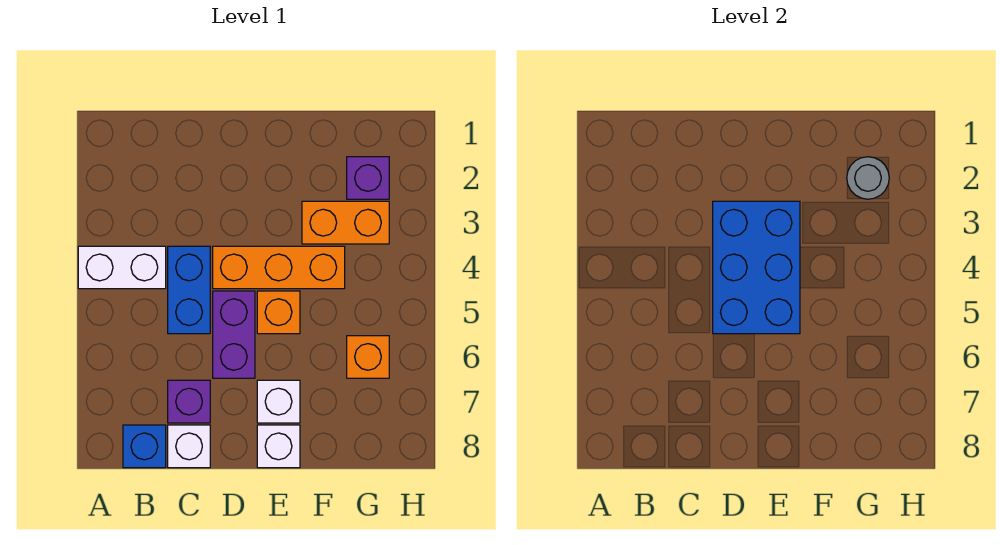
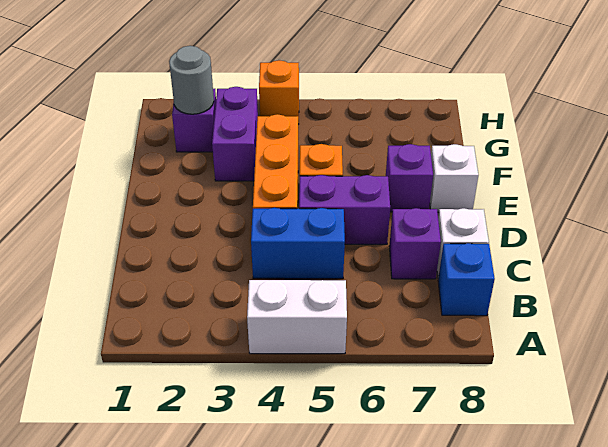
white 1x2 brick [78,246,166,289] -> white 1x2 brick turned to [247,280,347,354]
blue 2x3 brick [713,201,800,334] -> none
white 1x1 brick [257,380,300,423] -> purple 1x1 brick [386,144,433,212]
orange 1x2 brick [302,201,389,244] -> purple 1x2 brick [212,87,258,181]
orange 1x1 brick [347,336,389,378] -> orange 1x1 brick moved to [259,60,299,124]

